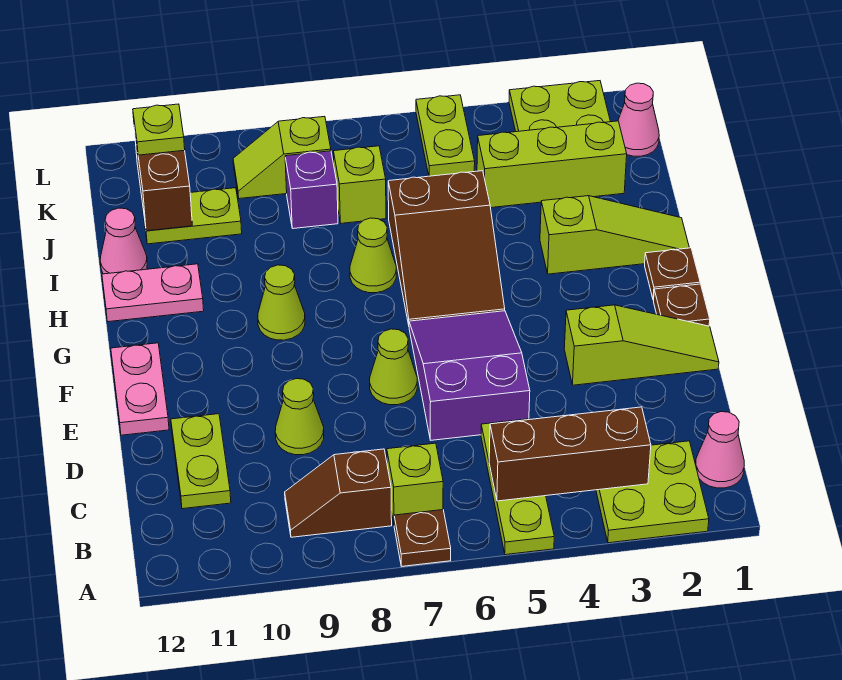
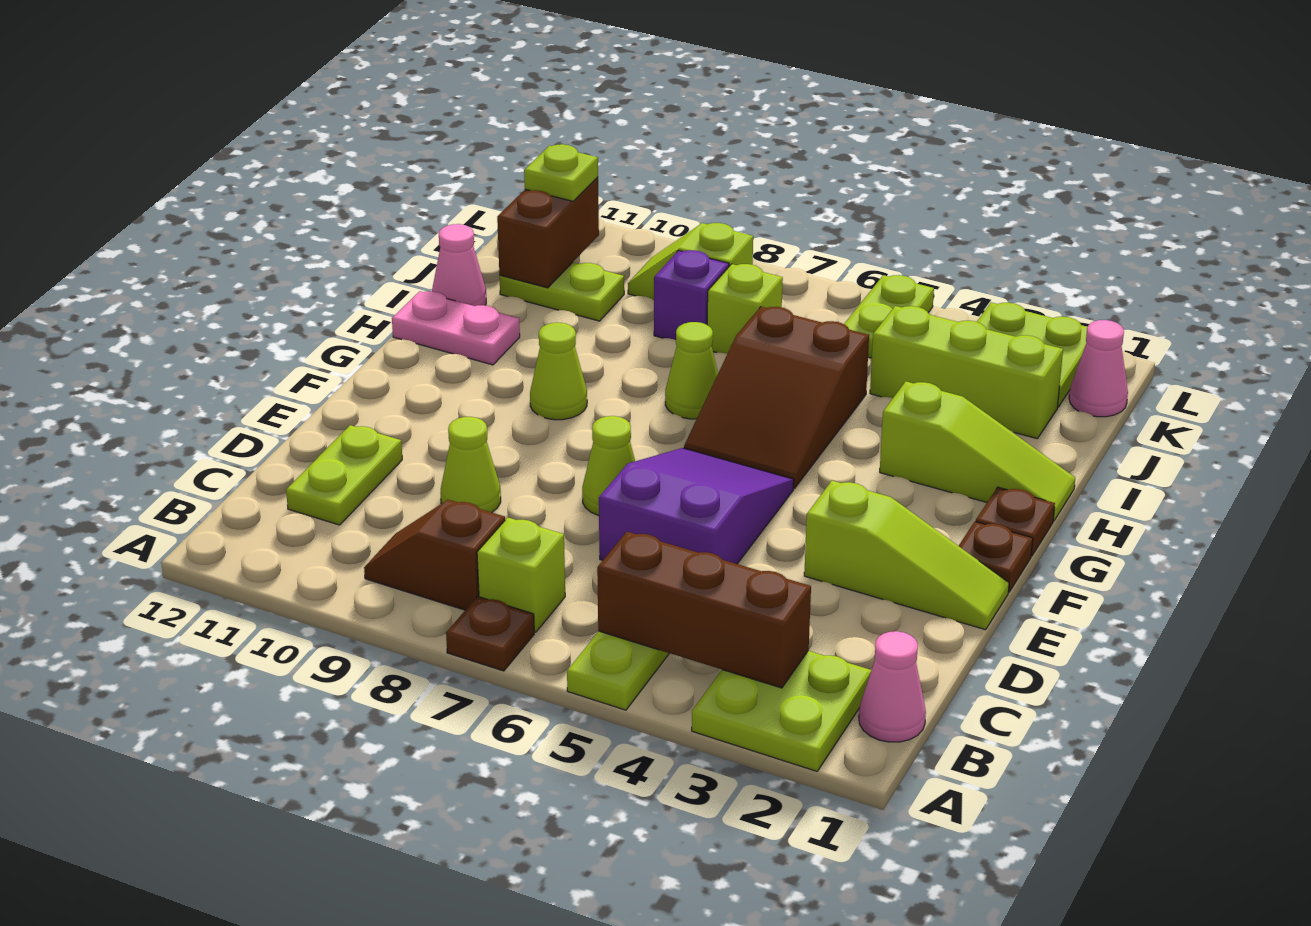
pink 1x2 plate [111,343,169,435] -> none

